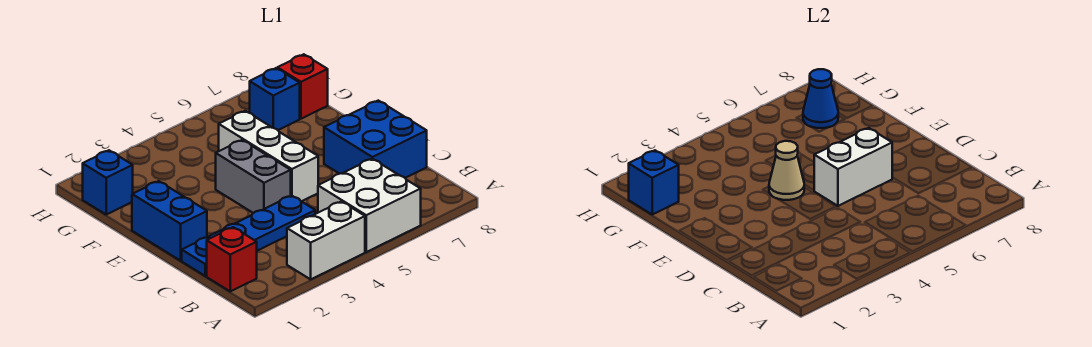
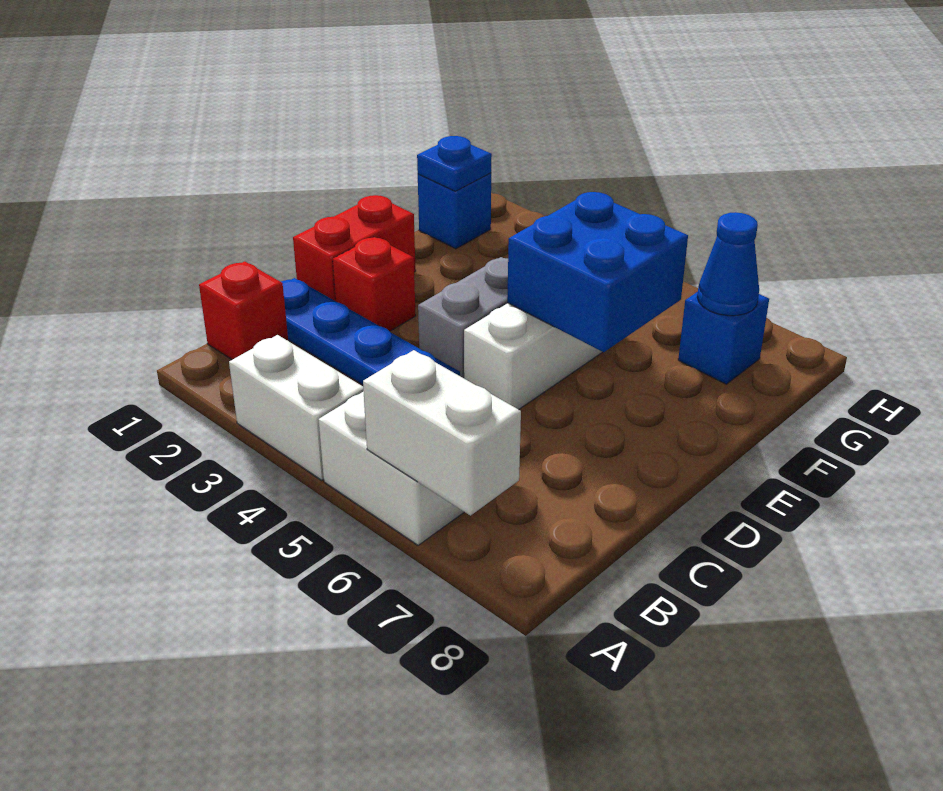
blue 2x2 brick [324,101,427,178] -> blue 2x2 brick moved to [507,192,688,352]
blue 1x2 brick [132,181,207,261] -> red 1x2 brick [293,195,416,301]
white 1x2 brick [814,128,893,206] -> white 1x2 brick moved to [363,350,521,516]
tan 1x1 cone [769,141,804,200] -> none
blue 1x1 brick [629,150,679,214] -> blue 1x1 plate [417,136,492,191]
red 1x1 brick [277,54,328,119] -> red 1x1 brick moved to [333,237,416,331]

